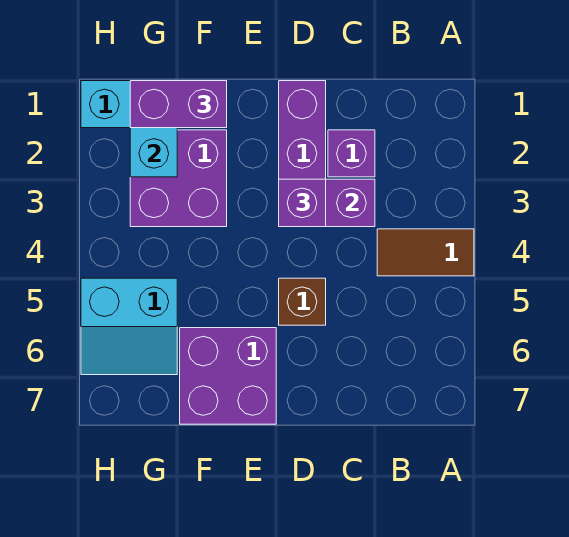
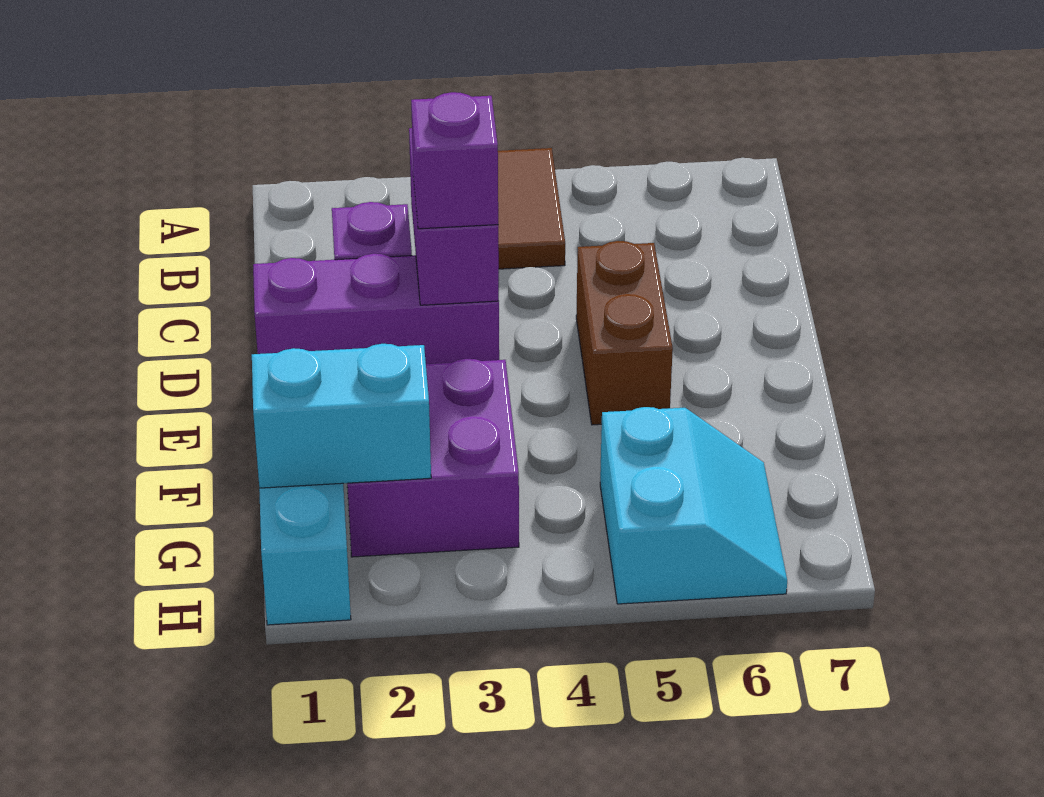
brown 1x1 brick [279,278,326,325] -> brown 1x2 brick [576,241,673,425]
purple 2x2 brick [180,328,276,424] -> none
purple 1x2 brick [130,81,227,128] -> none

